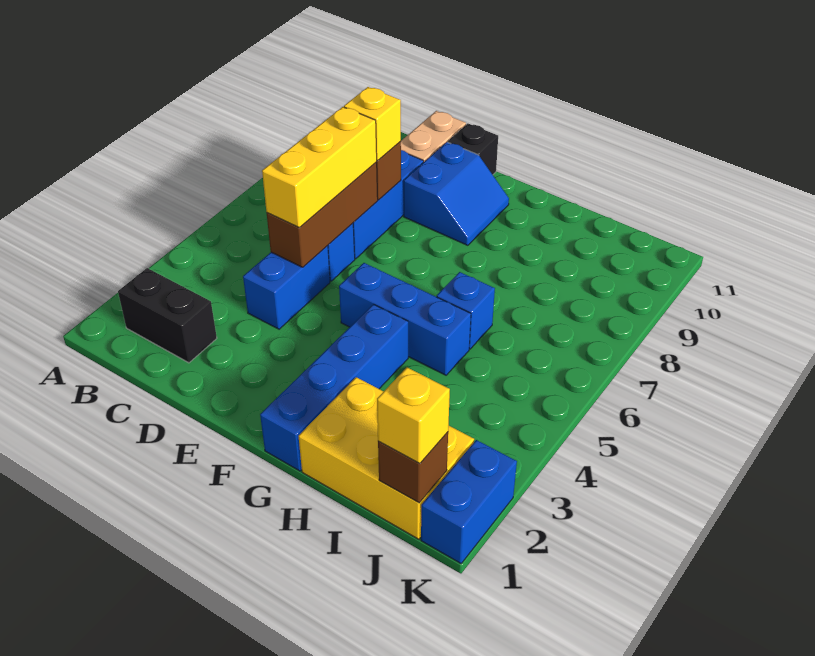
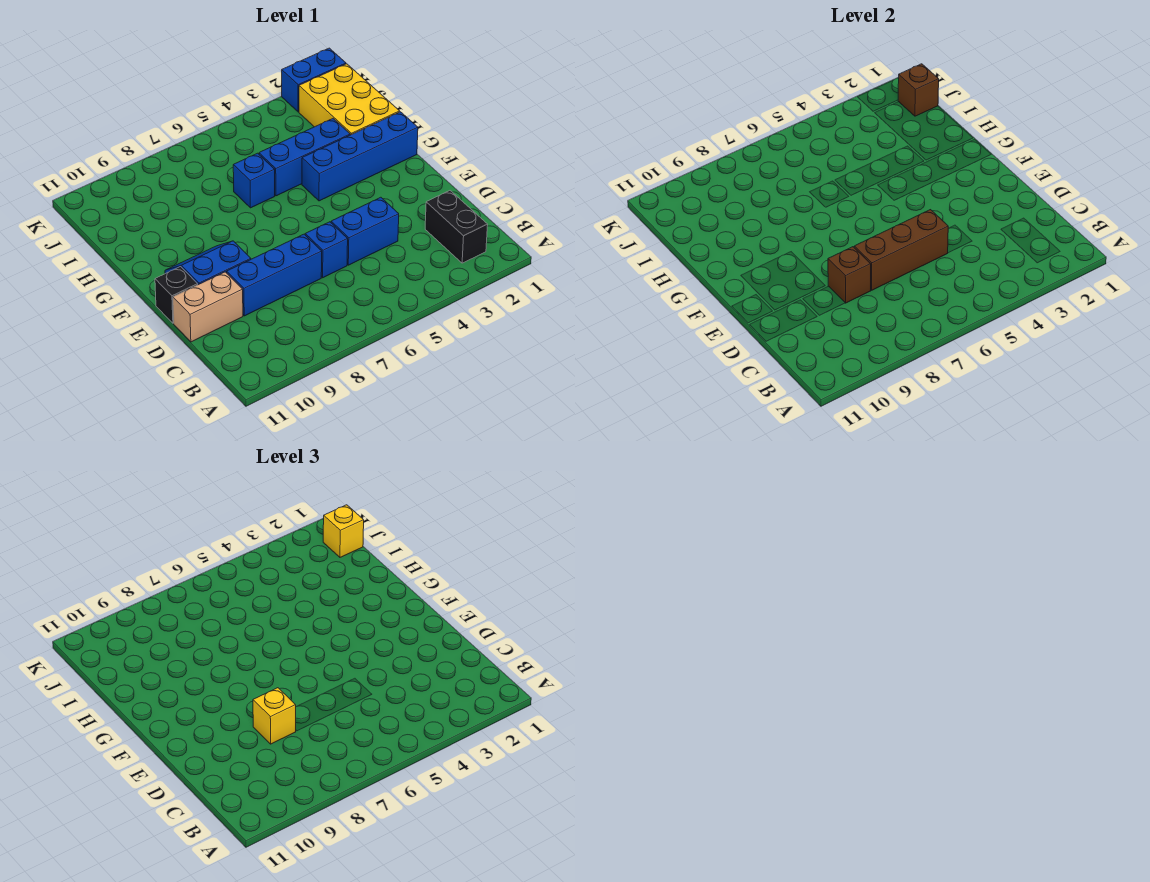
yellow 1x3 brick [262,107,377,227] -> none
blue 1x3 brick [339,263,471,375] -> blue 1x3 brick turned to [259,119,350,196]

